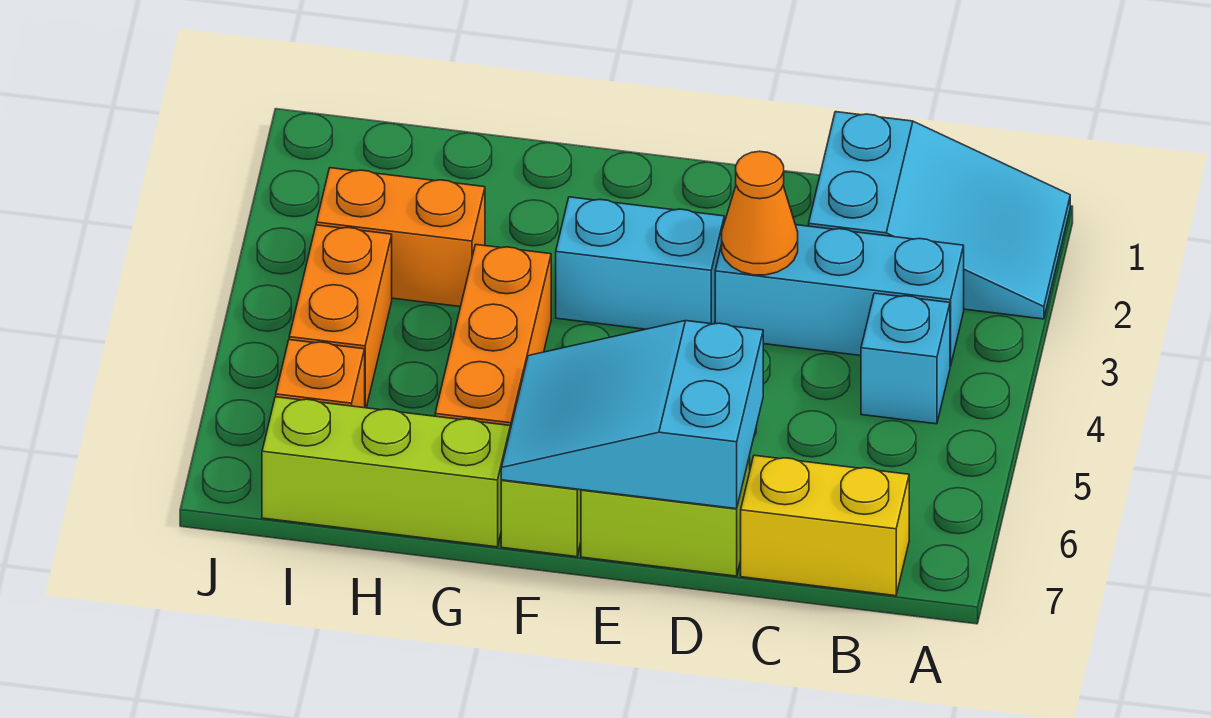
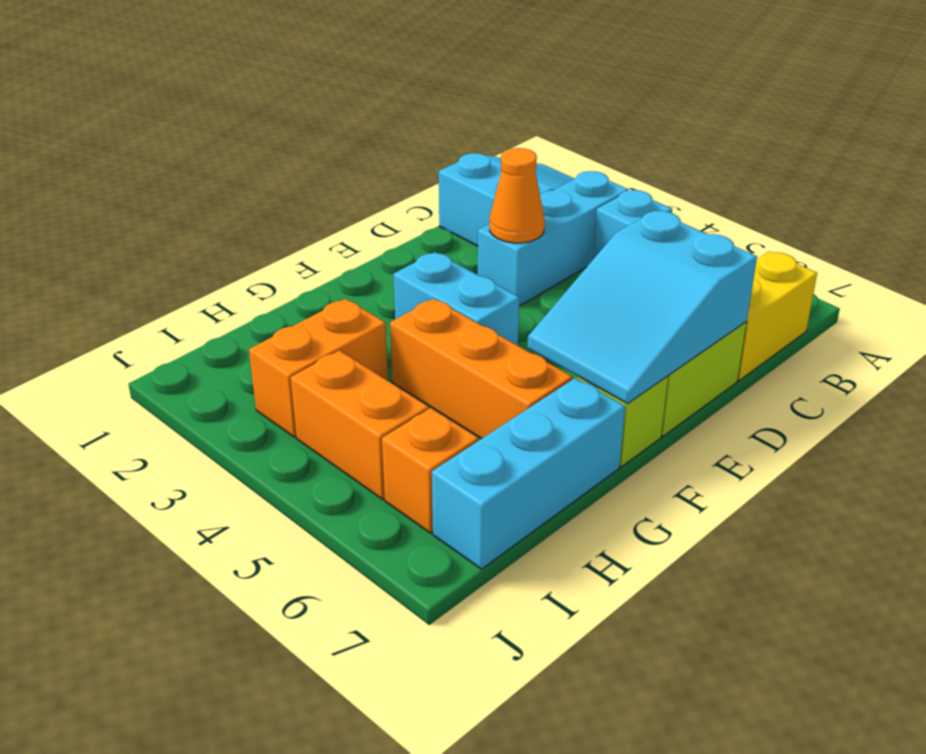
cyan 1x2 brick [556,197,724,329] -> cyan 1x2 brick turned to [393,252,519,346]
lime 1x3 brick [262,397,510,547] -> cyan 1x3 brick [432,378,625,569]

